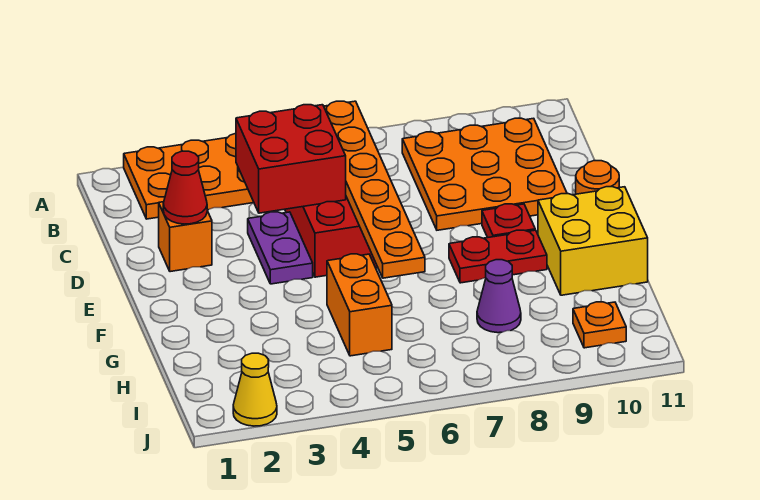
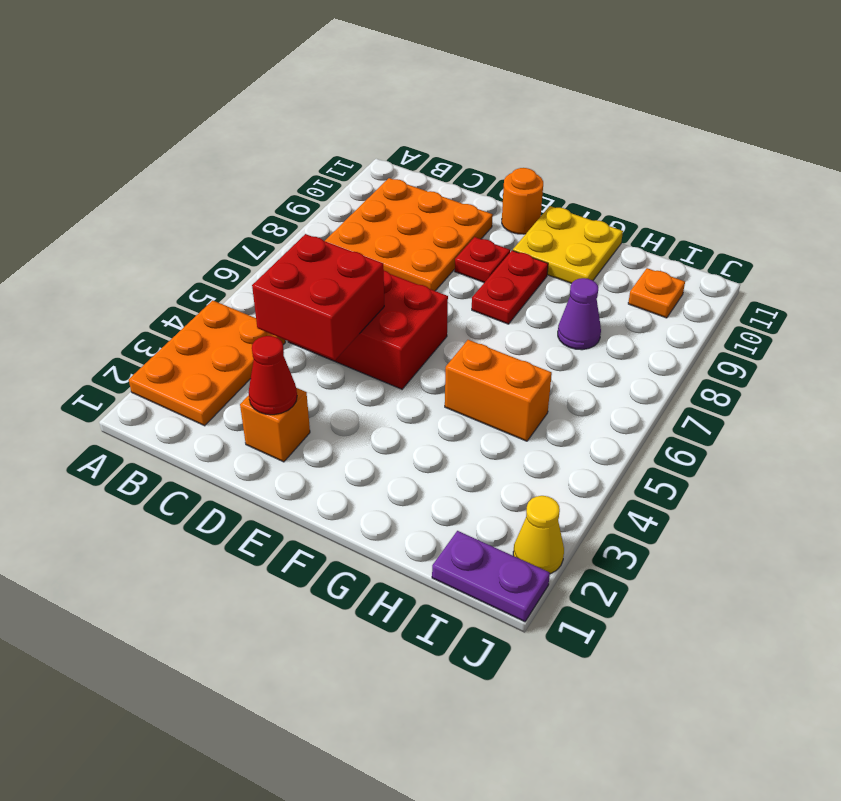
orange 1x6 plate [324,101,425,278] -> none
purple 1x2 plate [248,212,313,284] -> purple 1x2 plate moved to [432,531,550,622]
yellow 2x2 brick [538,187,648,295] -> yellow 2x2 plate [513,206,623,283]

